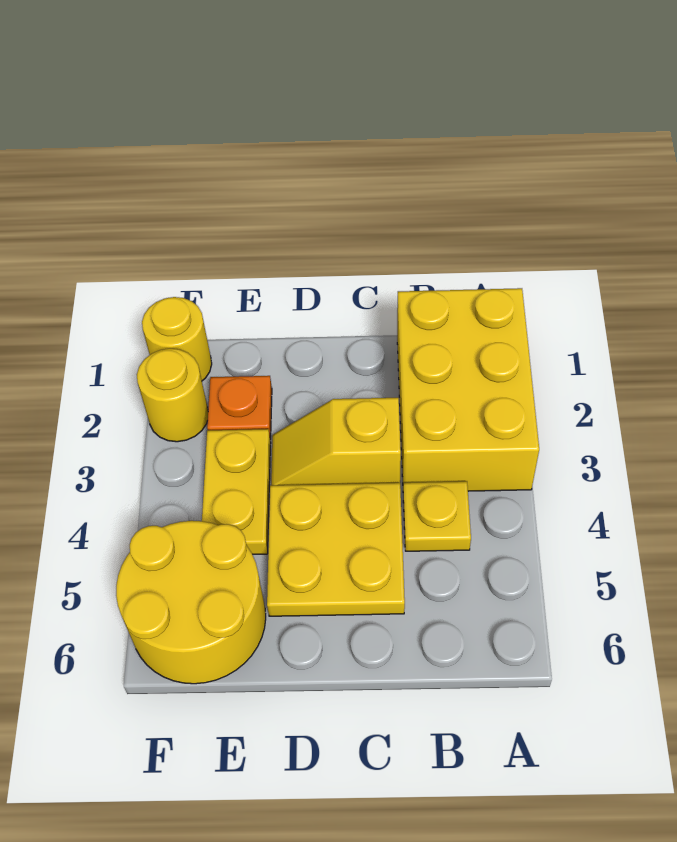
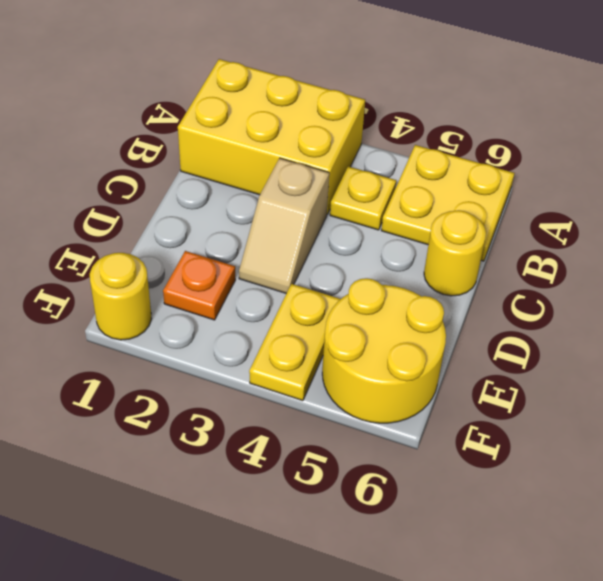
yellow 1x2 slope [271,398,401,485] -> tan 1x2 slope [239,158,329,293]
yellow 2x2 plate [267,483,405,616] -> yellow 2x2 plate moved to [381,145,515,261]
yellow 1x2 plate [202,429,271,554] -> yellow 1x2 plate turned to [249,284,340,401]
yellow 1x1 round brick [137,348,208,442] -> yellow 1x1 round brick moved to [424,210,486,296]

